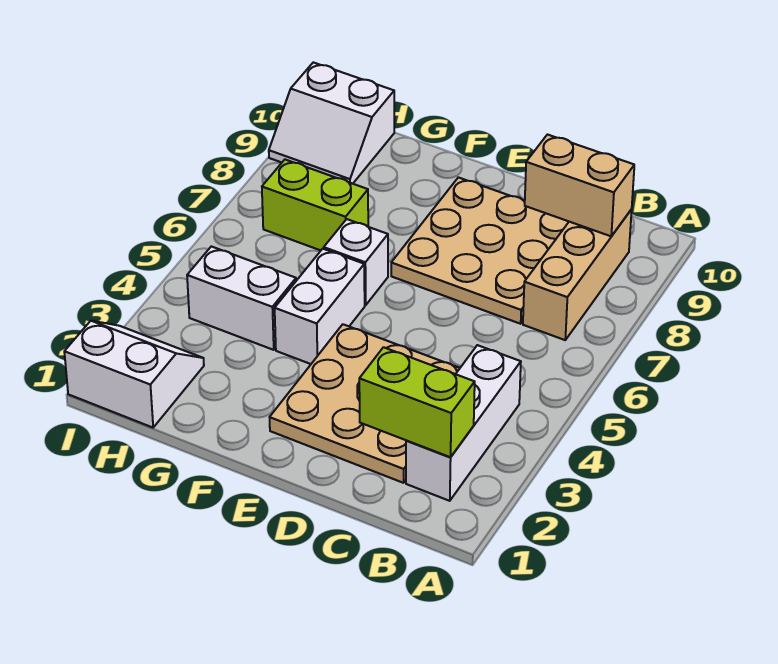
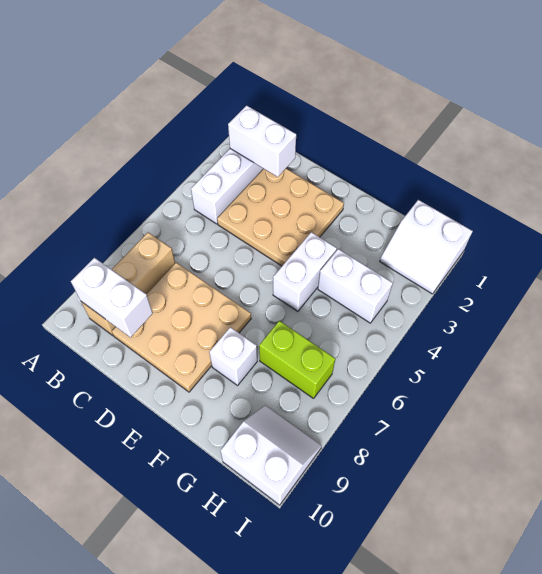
lime 1x2 brick [359,347,475,457] -> white 1x2 brick [228,106,296,177]
tan 1x2 brick [525,135,634,236] -> white 1x2 brick [71,258,153,337]
white 1x1 brick [324,219,388,305] -> white 1x1 brick moved to [209,327,257,385]

